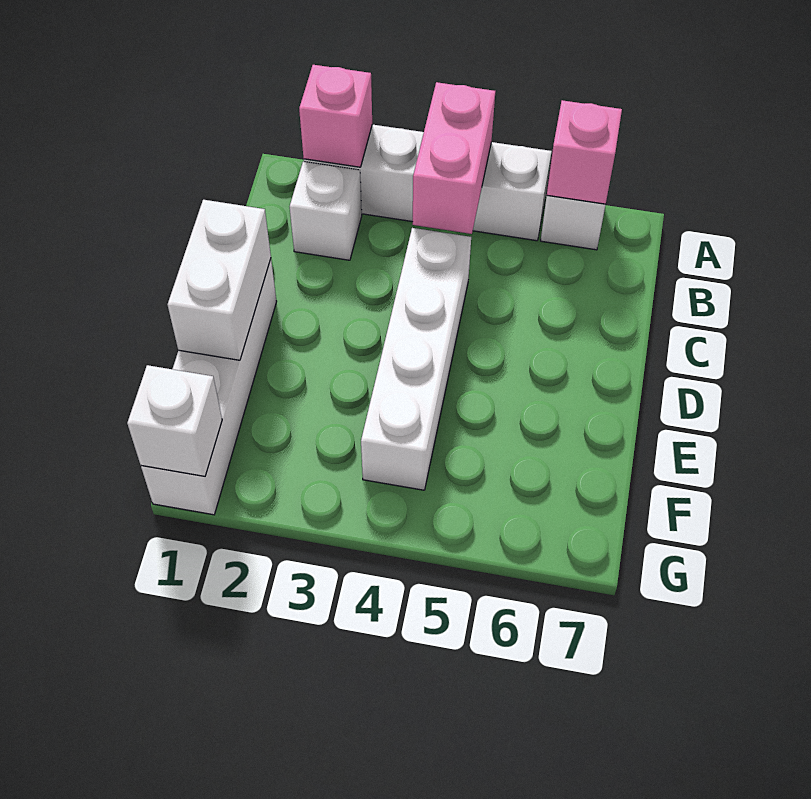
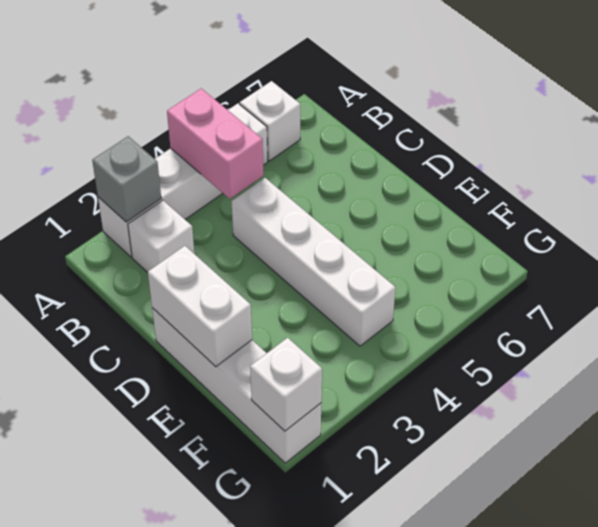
pink 1x1 brick [299,65,372,167] -> grey 1x1 brick [92,136,161,222]
pink 1x1 brick [547,100,622,204] -> none

